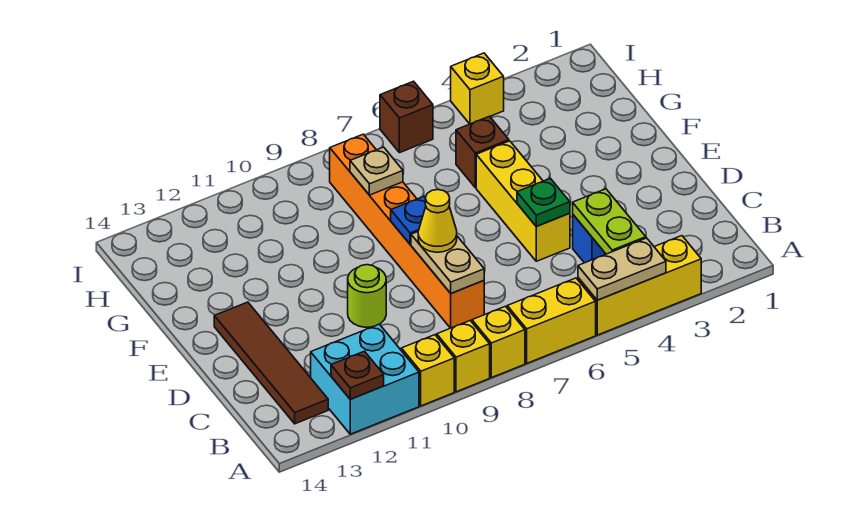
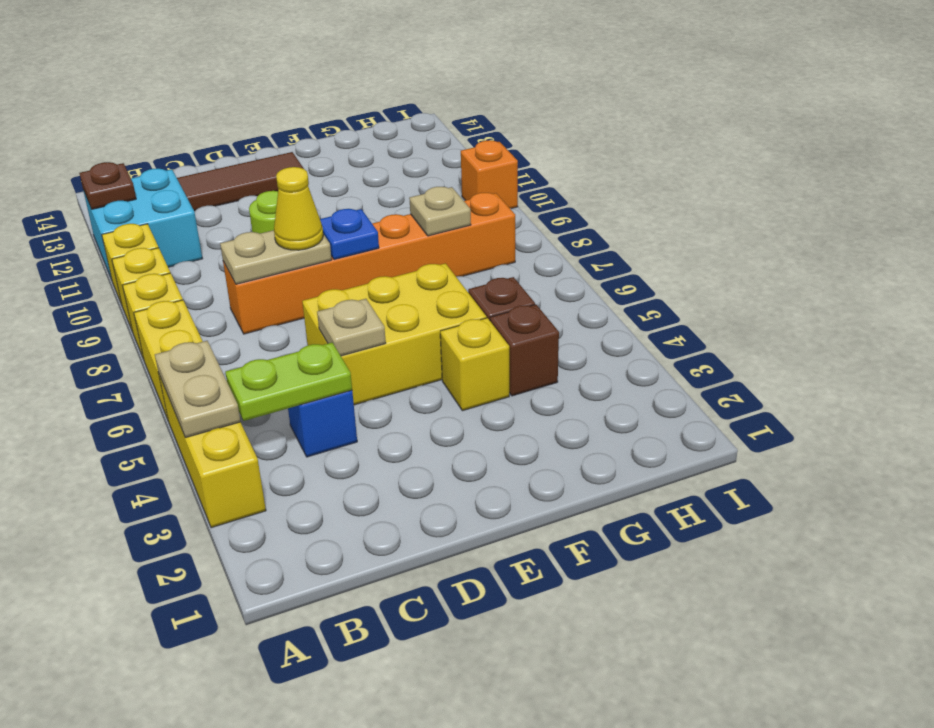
yellow 1x3 brick [476,141,570,261] -> yellow 2x3 brick [302,263,487,405]
green 1x1 plate [517,178,570,226] -> tan 1x1 plate [317,299,386,356]
yellow 1x1 brick [451,53,504,124] -> yellow 1x1 brick moved to [440,318,509,411]
brown 1x1 brick [380,81,433,153] -> brown 1x1 brick moved to [490,304,559,396]
none -> orange 1x1 brick [461,140,518,209]

